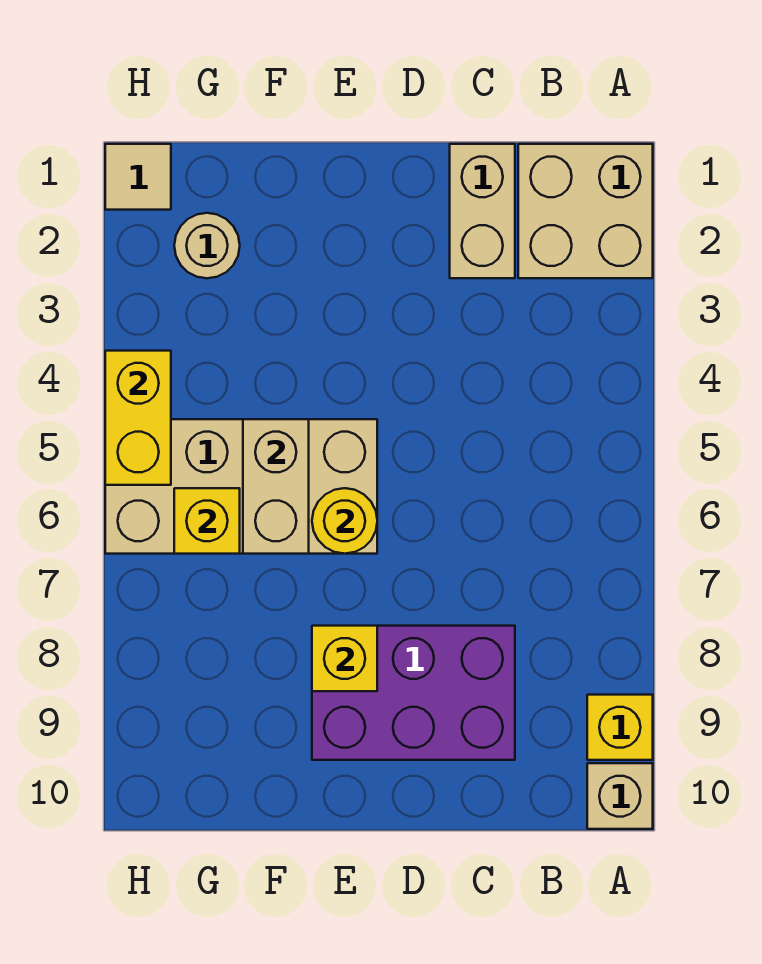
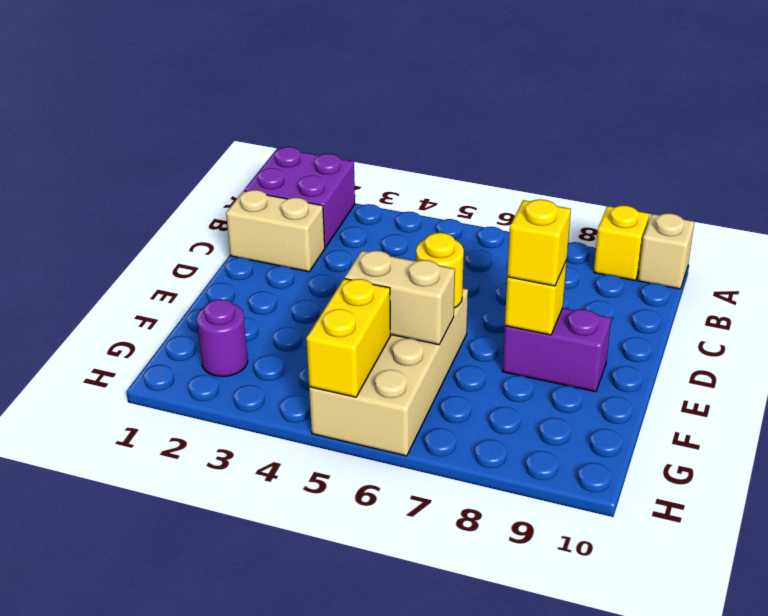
tan 2x2 brick [518,144,653,278] -> purple 2x2 brick [244,147,355,248]
purple 2x3 brick [312,626,515,760] -> purple 1x2 brick [502,308,611,392]
tan 1x1 round brick [174,213,240,278] -> purple 1x1 round brick [197,299,248,377]
yellow 1x1 brick [174,488,240,554] -> yellow 1x1 brick moved to [507,199,571,286]
tan 1x1 tile [105,144,171,210] -> none
yellow 1x2 brick [105,351,171,485] -> yellow 1x2 brick turned to [306,279,390,397]

